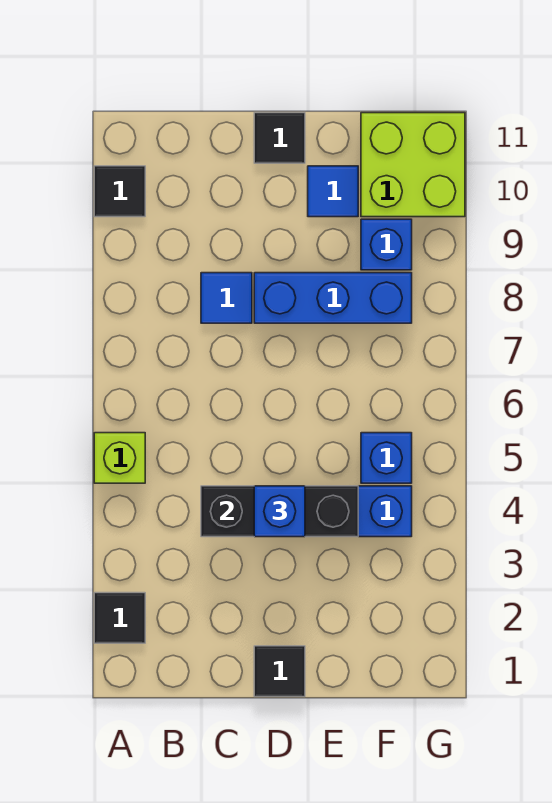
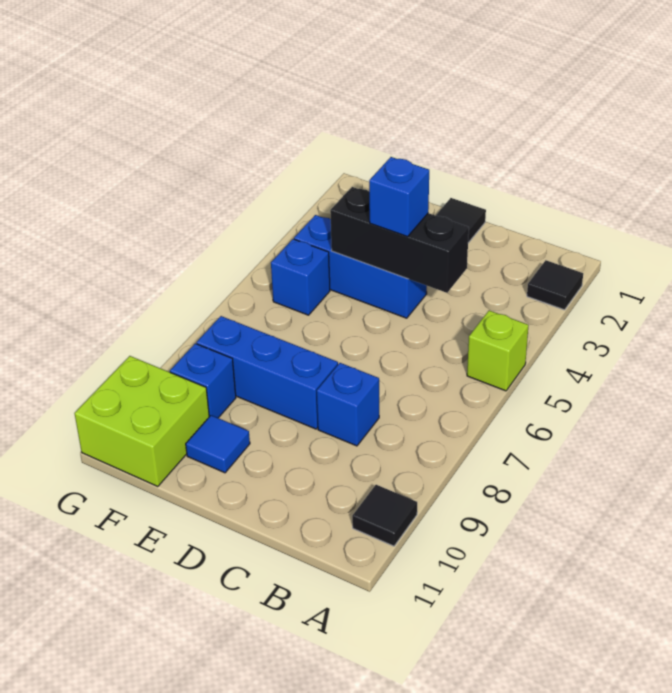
blue 1x1 tile [201,273,252,323] -> blue 1x1 brick [317,363,379,446]
black 1x1 tile [254,113,305,163] -> none

